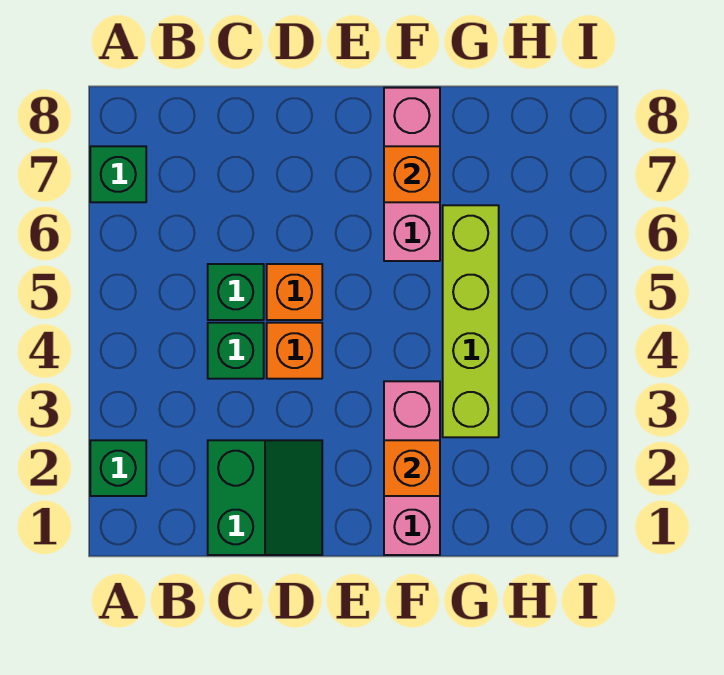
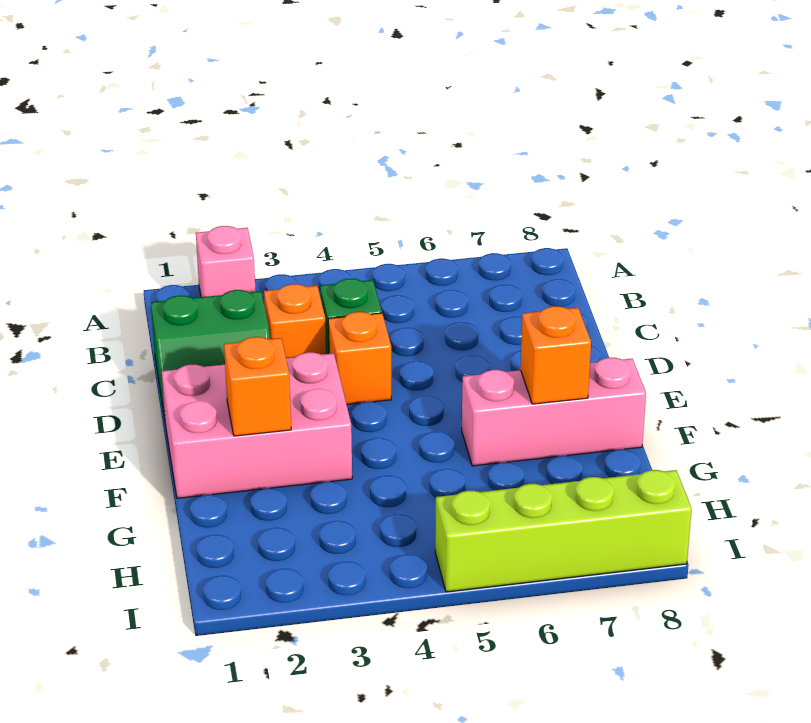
green 1x1 brick [90,440,146,496] -> pink 1x1 brick [196,226,256,297]
green 1x1 brick [90,146,146,202] -> none
green 1x1 brick [208,264,264,320] -> none
orange 1x1 brick [267,264,322,320] -> orange 1x1 brick moved to [264,284,326,358]
pink 1x3 brick [384,381,440,555] -> pink 2x3 brick [162,352,352,498]
lime 1x4 brick [443,205,499,437] -> lime 1x4 brick moved to [435,470,692,592]

